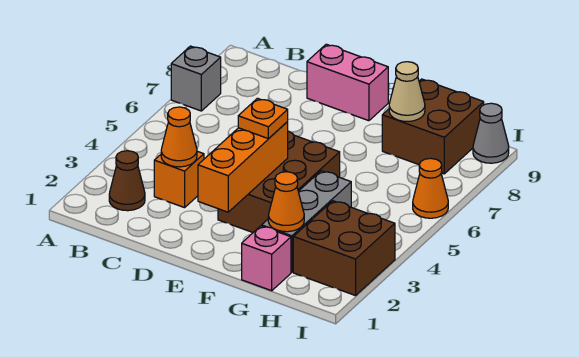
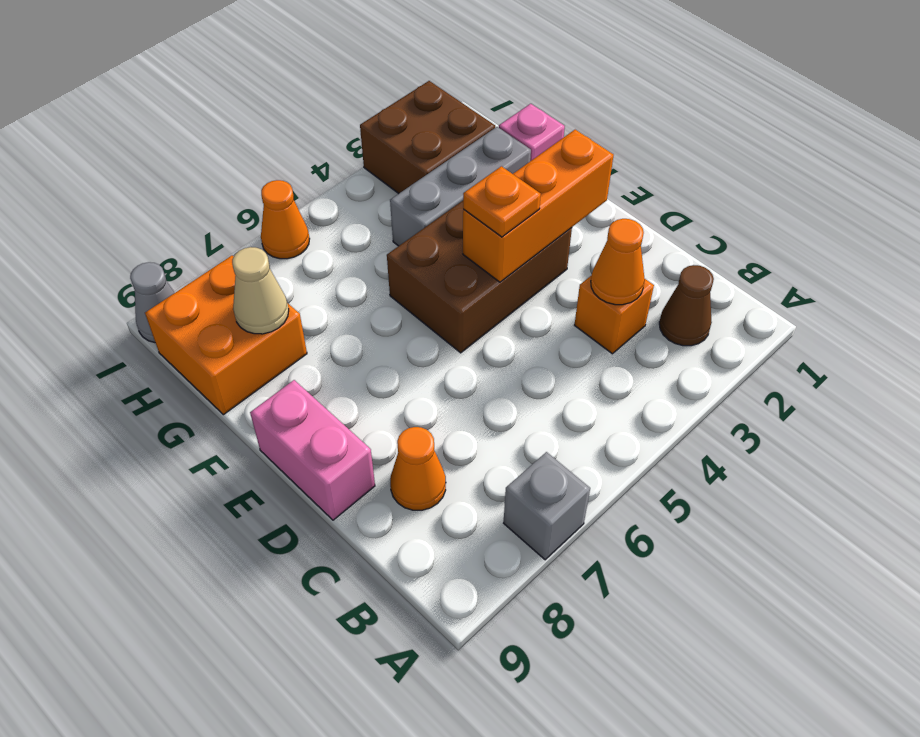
orange 1x1 cone [268,172,304,232] -> orange 1x1 cone moved to [390,427,446,510]
brown 2x2 brick [382,79,484,174] -> orange 2x2 brick [145,256,307,415]

